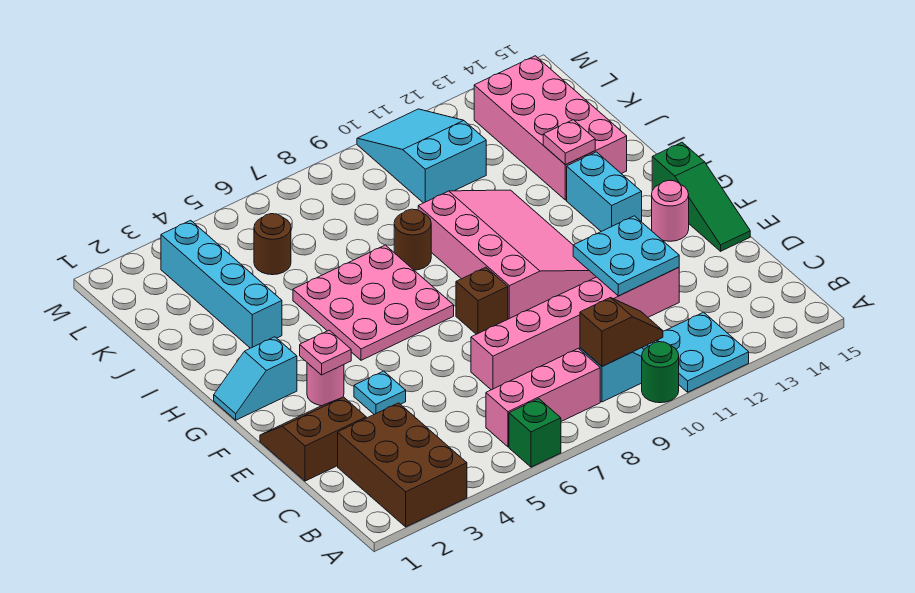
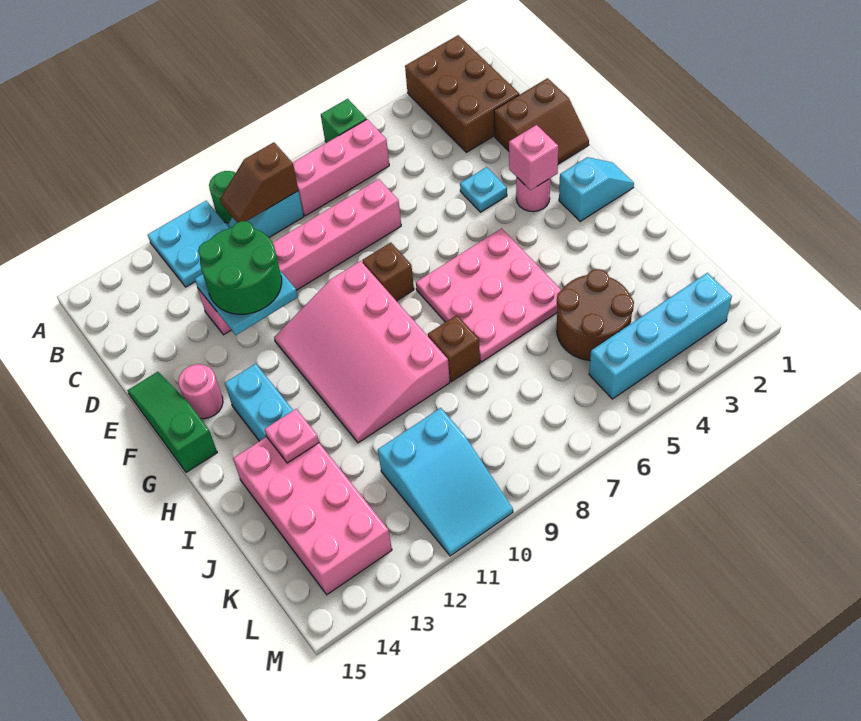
none -> green 2x2 round brick [198,221,282,314]
pink 1x1 plate [300,330,351,375] -> pink 1x1 brick [509,125,558,190]
cyan 1x4 brick [161,220,282,348] -> cyan 1x4 brick turned to [589,273,732,399]
brown 1x1 round brick [394,209,431,270] -> brown 1x1 brick [428,315,480,382]
brown 1x1 round brick [254,214,291,275] -> brown 2x2 round brick [557,269,634,361]

